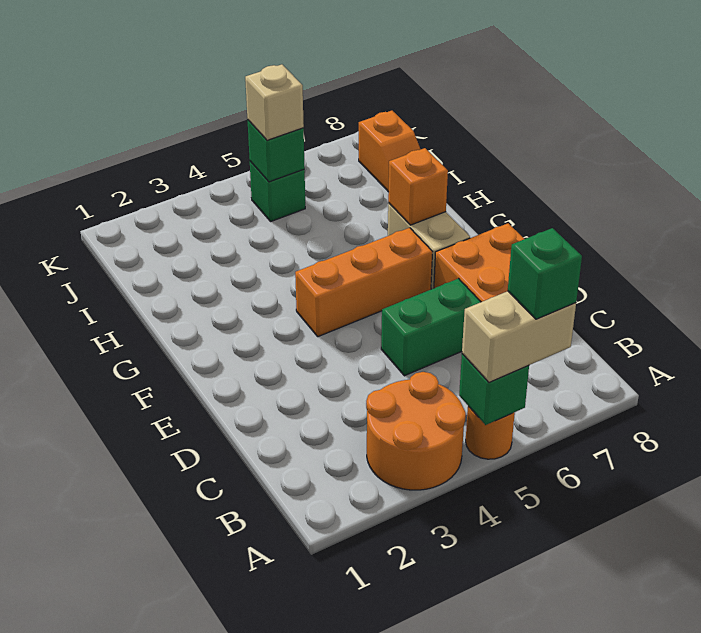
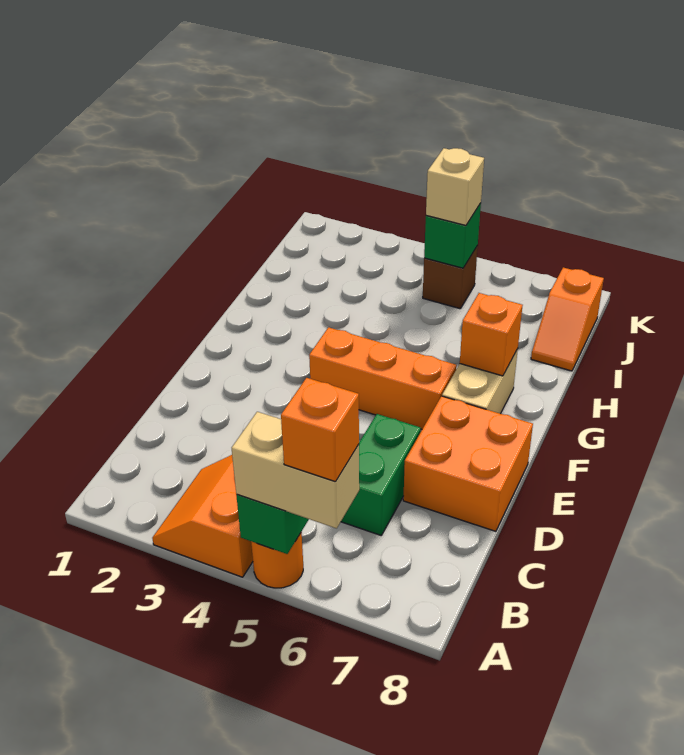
orange 2x2 round brick [366,372,466,490] -> orange 2x2 slope [152,455,253,577]
green 1x1 brick [508,228,582,319] -> orange 1x1 brick [281,378,359,482]
green 1x2 brick [381,279,481,376] -> green 1x2 brick turned to [341,414,421,535]
green 1x1 brick [250,161,305,221] -> brown 1x1 brick [423,246,478,309]

